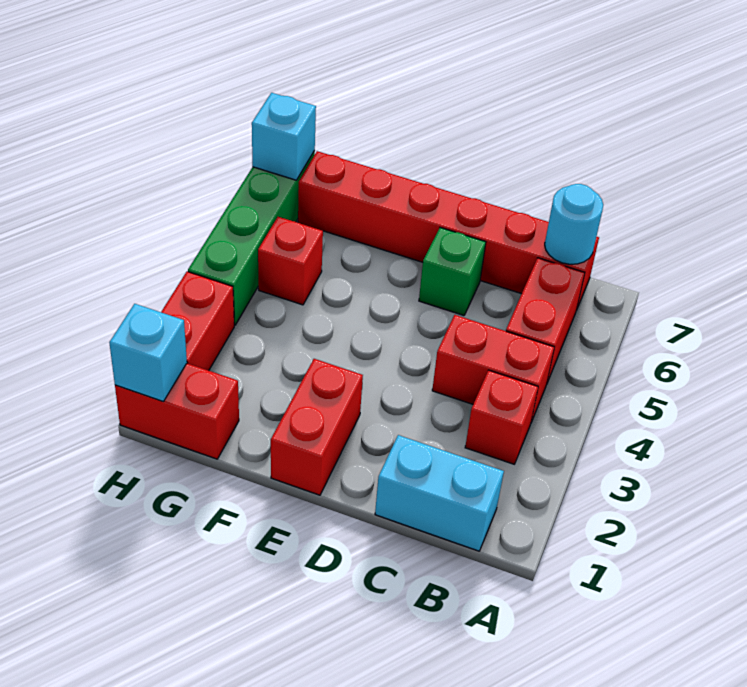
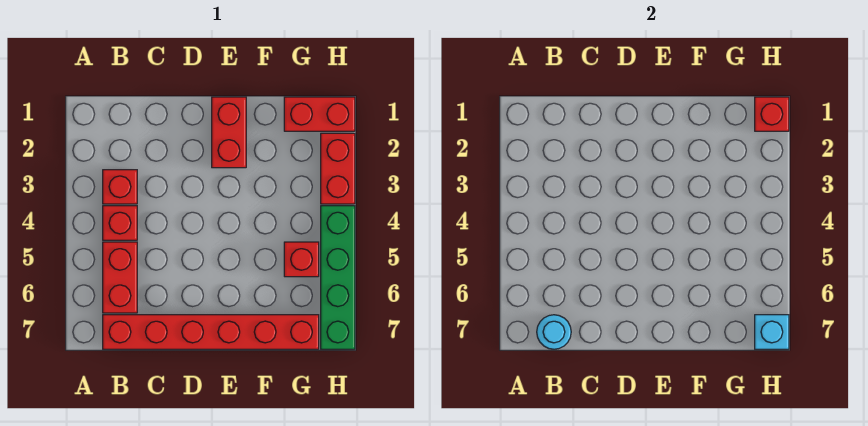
cyan 1x2 brick [375,435,504,551] -> none
red 1x2 brick [432,315,554,422] -> red 1x1 brick [103,206,137,240]
green 1x1 brick [419,228,486,316] -> none
cyan 1x1 brick [109,304,187,402] -> red 1x1 brick [755,97,789,131]

